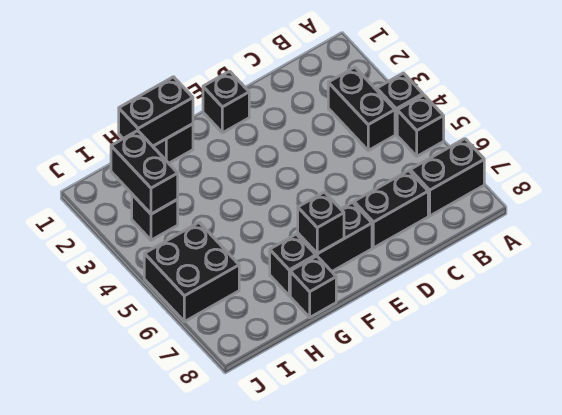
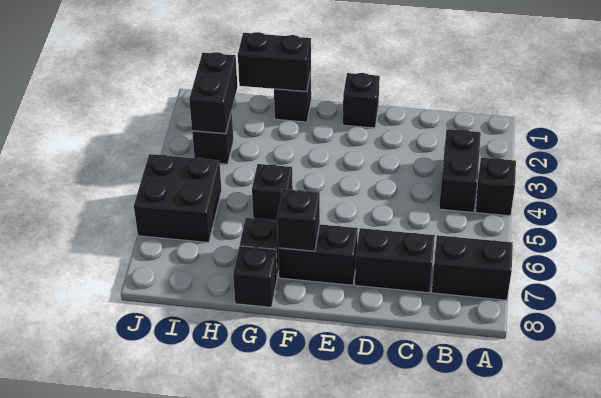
black 1x1 brick [397,95,444,156] -> black 1x1 brick moved to [252,164,293,220]

